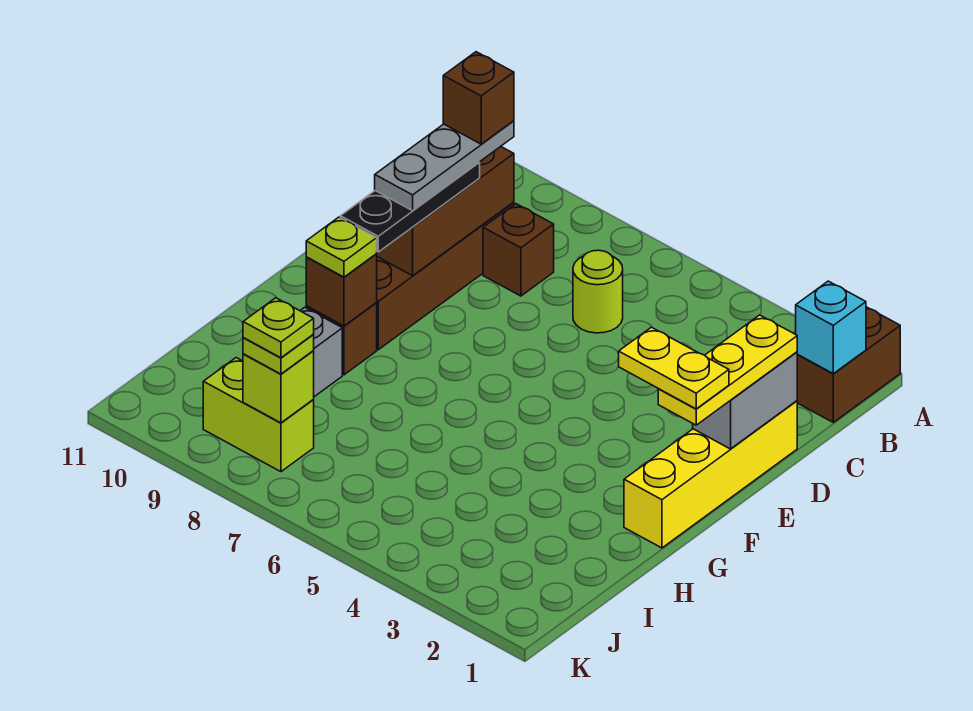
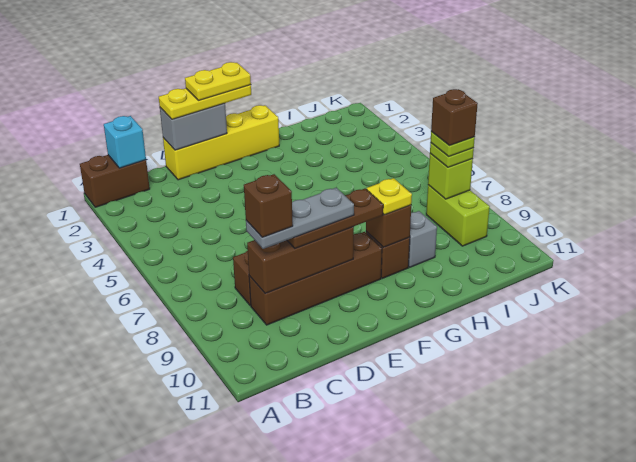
lime 1x1 round brick [573,250,623,333] -> none
black 1x3 plate [341,163,480,252] -> brown 1x3 plate [287,189,383,248]
yellow 1x2 plate [619,327,729,409] -> yellow 1x2 plate turned to [185,62,251,100]
lime 1x1 plate [306,217,377,277] -> yellow 1x1 plate [367,178,412,215]
none -> brown 1x1 brick [431,89,478,146]

